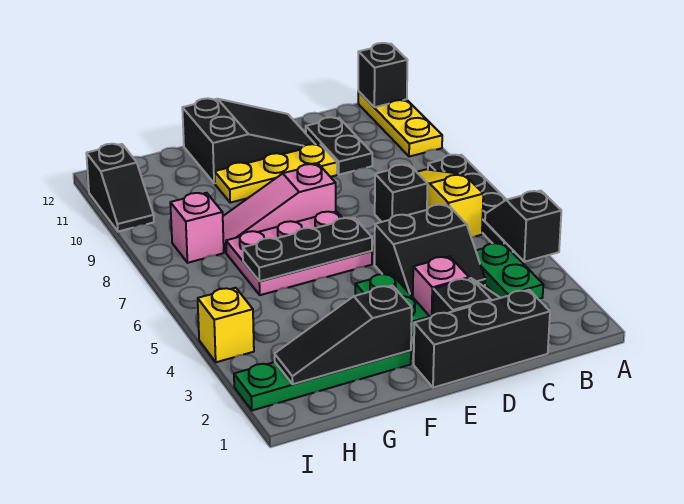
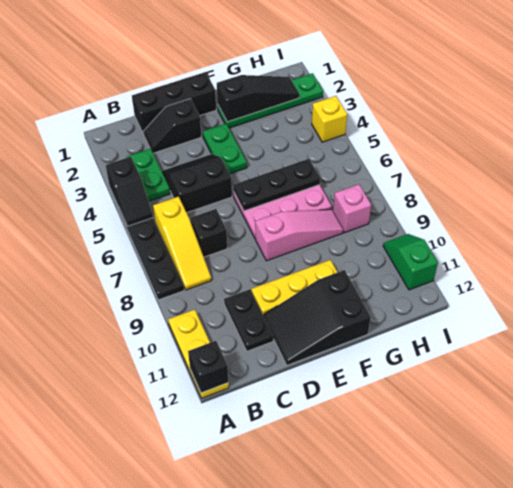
pink 1x1 brick [413,256,469,318] -> none
black 1x2 slope [86,144,154,231] -> green 1x2 slope [383,234,438,290]

